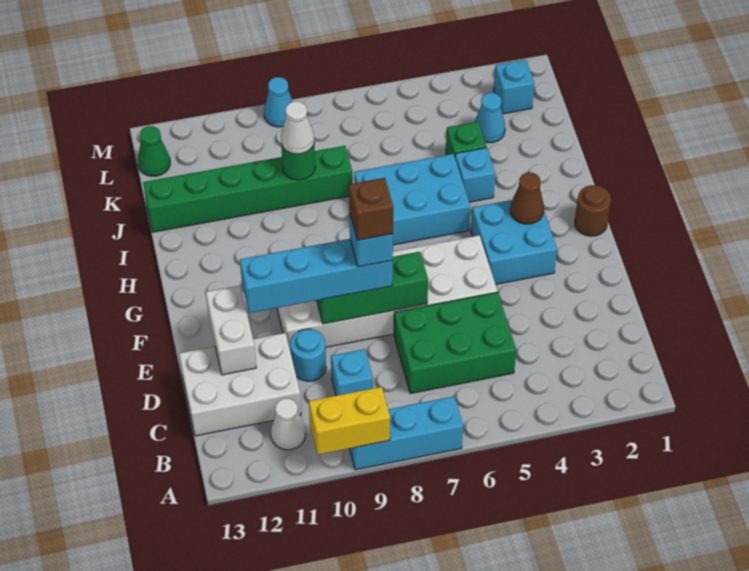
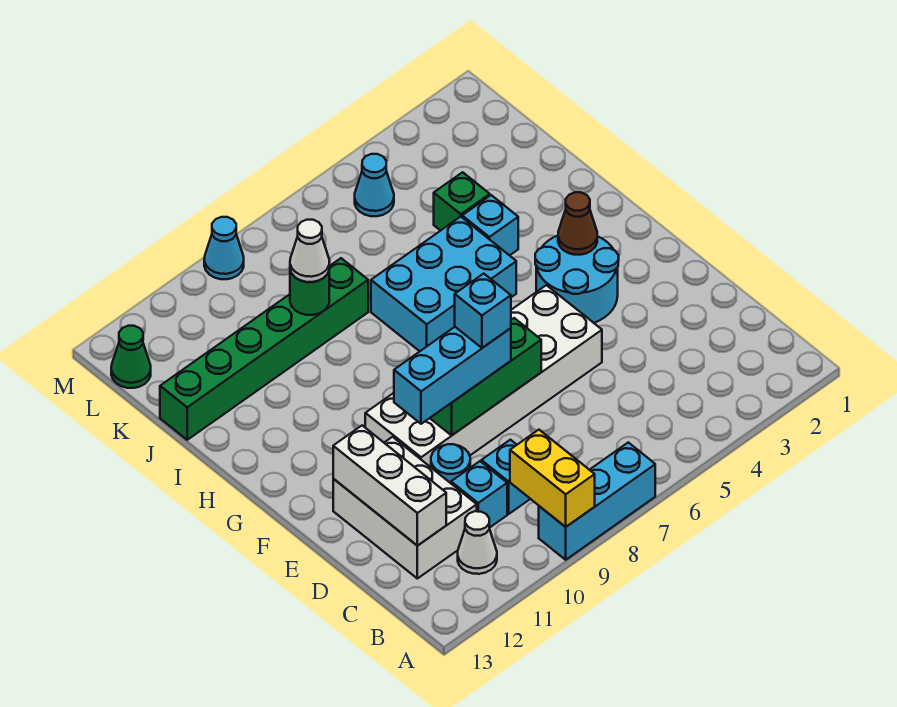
yellow 1x2 brick [309,387,390,455] -> yellow 1x2 brick turned to [510,430,595,527]
green 2x3 brick [394,292,516,394] -> none
white 2x3 brick [179,333,301,436] -> white 2x3 brick turned to [333,437,477,578]
white 1x2 brick [206,285,256,375] -> white 1x3 brick [333,425,446,546]
cyan 1x4 brick [240,239,393,313] -> cyan 1x3 brick [394,327,511,424]
brown 1x1 brick [349,178,393,240] -> none
cyan 2x2 brick [471,200,557,284] -> cyan 2x2 round brick [535,236,619,323]
brown 1x1 round brick [575,185,611,236] -> none
cyan 1x1 cone [475,93,505,143] -> cyan 1x1 cone moved to [355,154,394,216]
cyan 1x1 brick [494,60,534,114] -> cyan 1x1 brick moved to [451,461,507,528]

